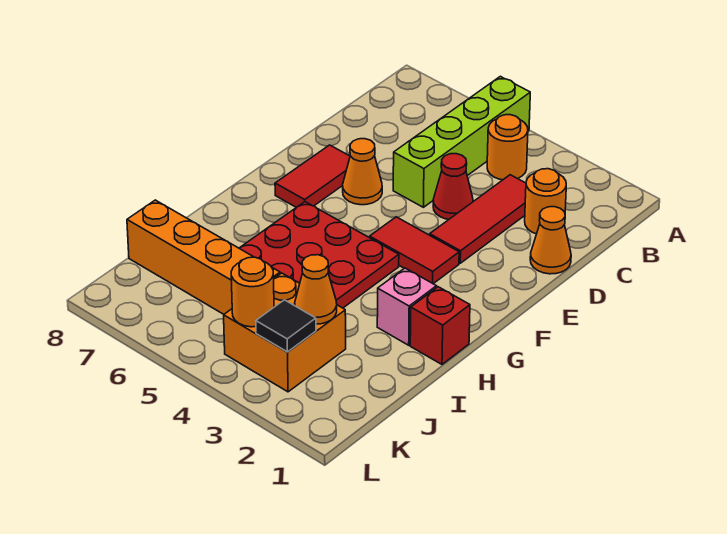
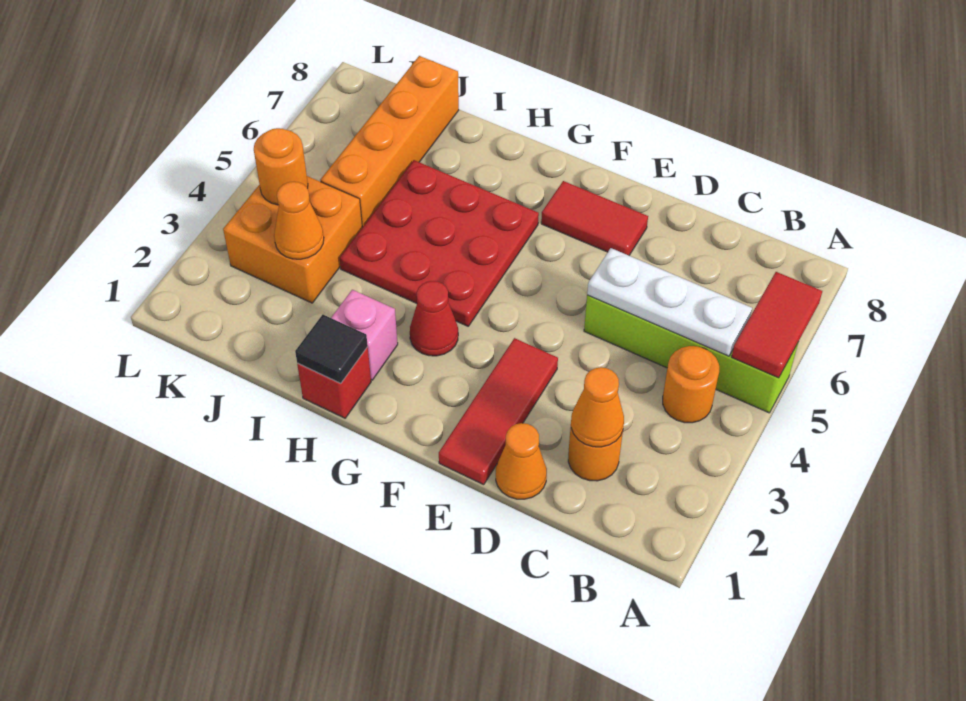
none -> white 1x3 plate [587,248,752,356]
red 1x3 tile [430,175,526,263] -> red 1x3 tile turned to [439,338,558,485]
red 1x1 cone [433,154,473,219] -> red 1x1 cone moved to [410,281,458,356]
orange 1x1 cone [343,139,382,205] -> orange 1x1 cone moved to [571,367,624,447]
red 1x2 tile [369,217,459,284] -> red 1x2 tile moved to [732,272,822,378]
black 1x1 tile [256,300,316,352] -> black 1x1 tile moved to [295,314,368,383]

